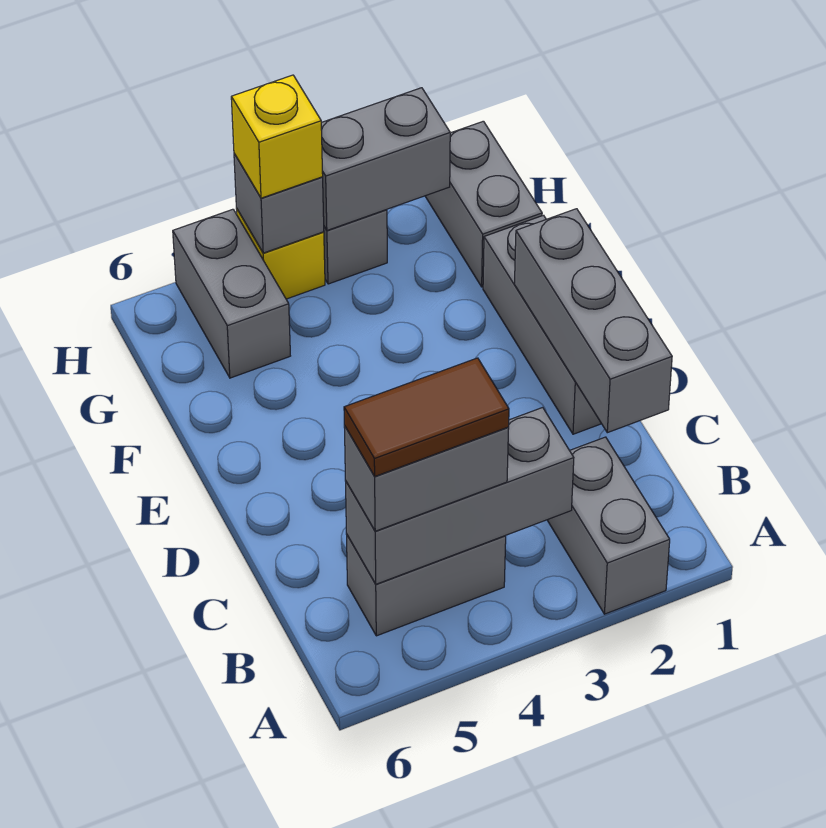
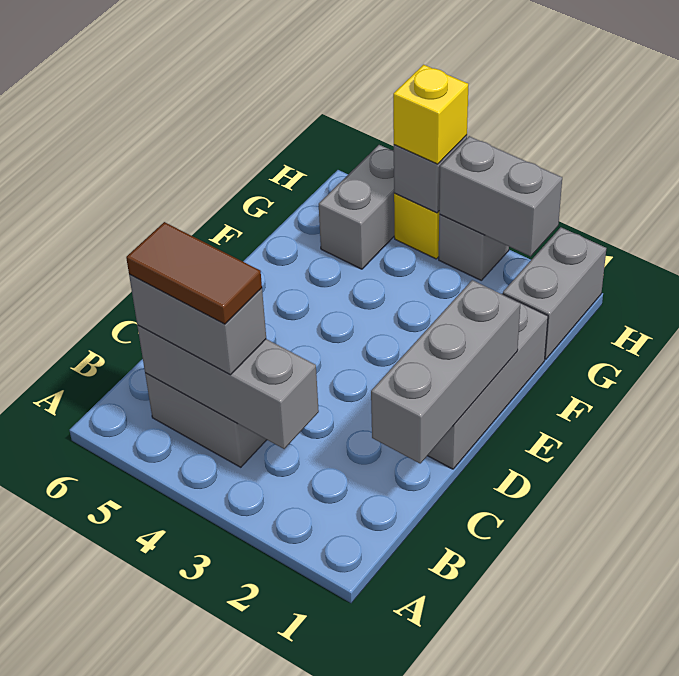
grey 1x2 brick [547,437,670,614] -> none

